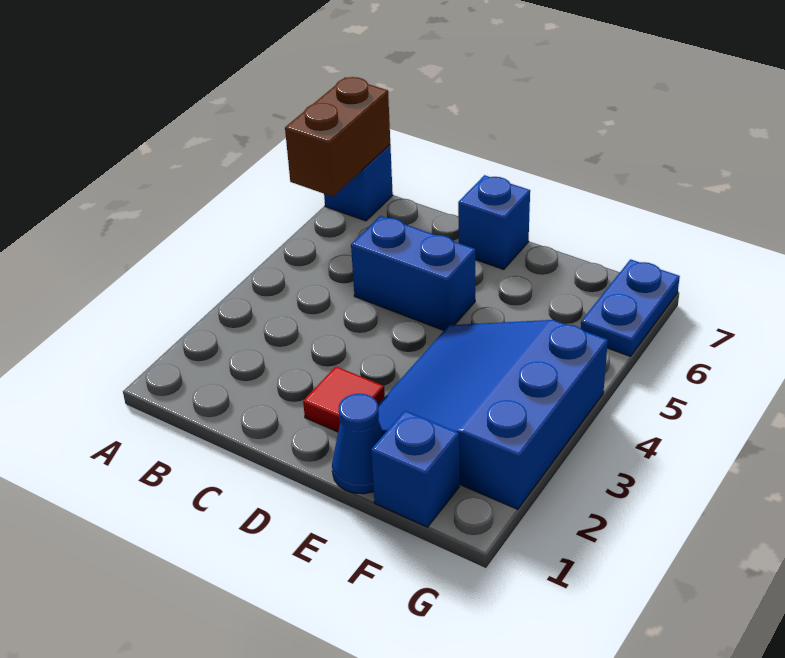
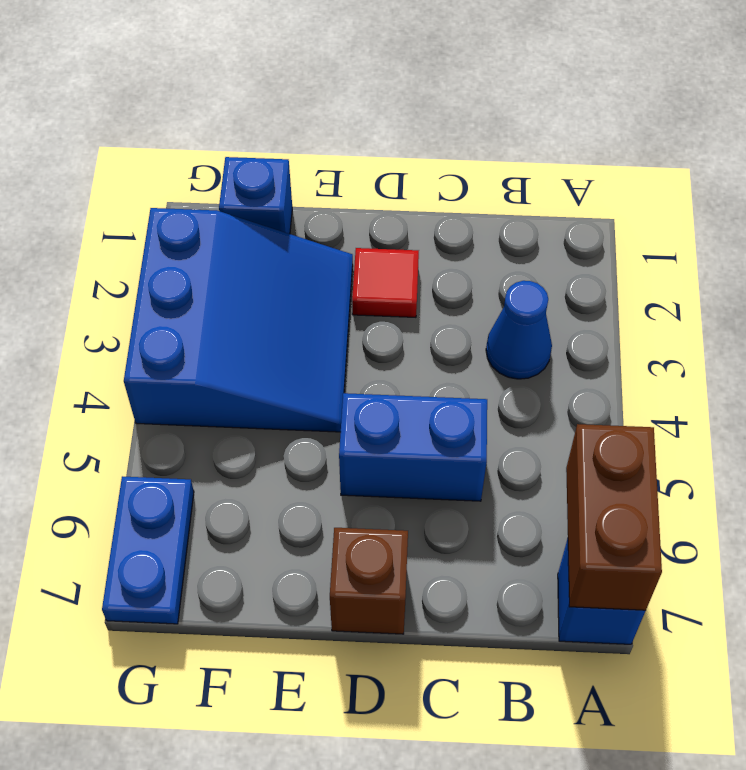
blue 1x1 brick [458,175,530,269] -> brown 1x1 brick [330,528,408,634]
blue 1x1 cone [332,394,384,494] -> blue 1x1 cone moved to [486,281,552,379]

